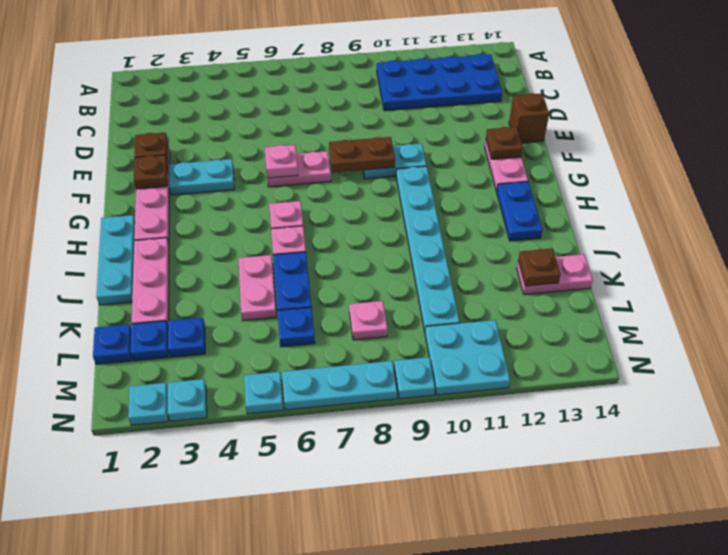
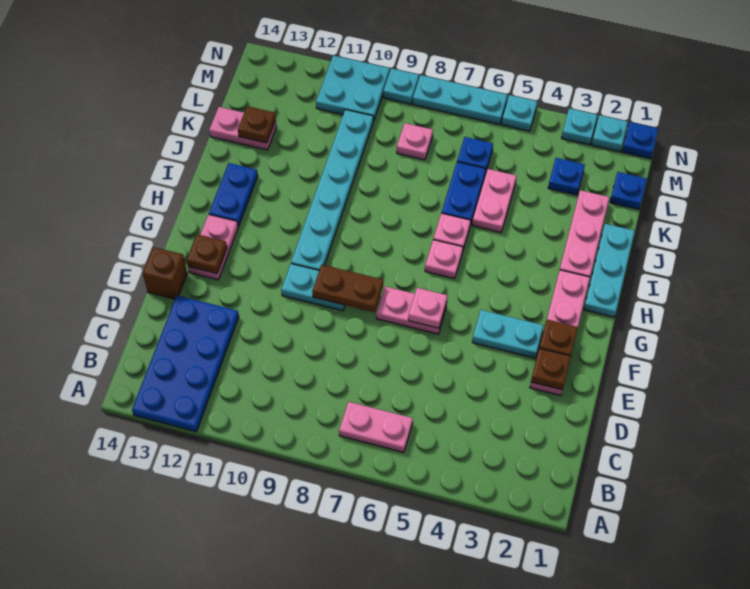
none -> pink 1x2 plate [339,402,413,452]
blue 2x4 plate [377,54,502,111] -> blue 2x4 plate turned to [132,296,239,432]
blue 1x1 plate [131,321,169,361] -> blue 1x1 plate moved to [622,122,658,159]

